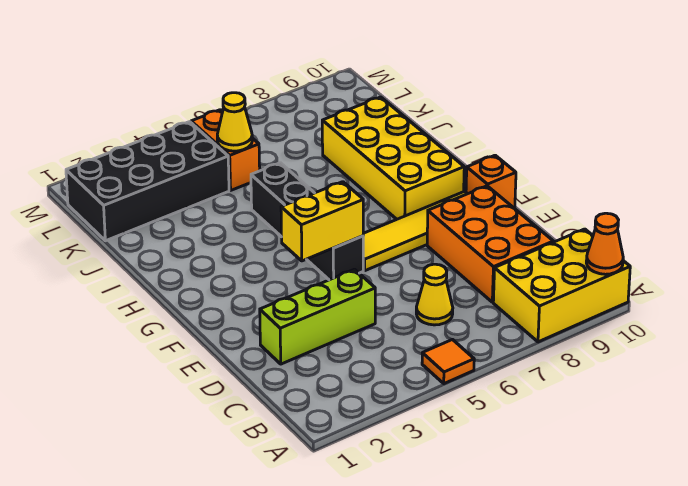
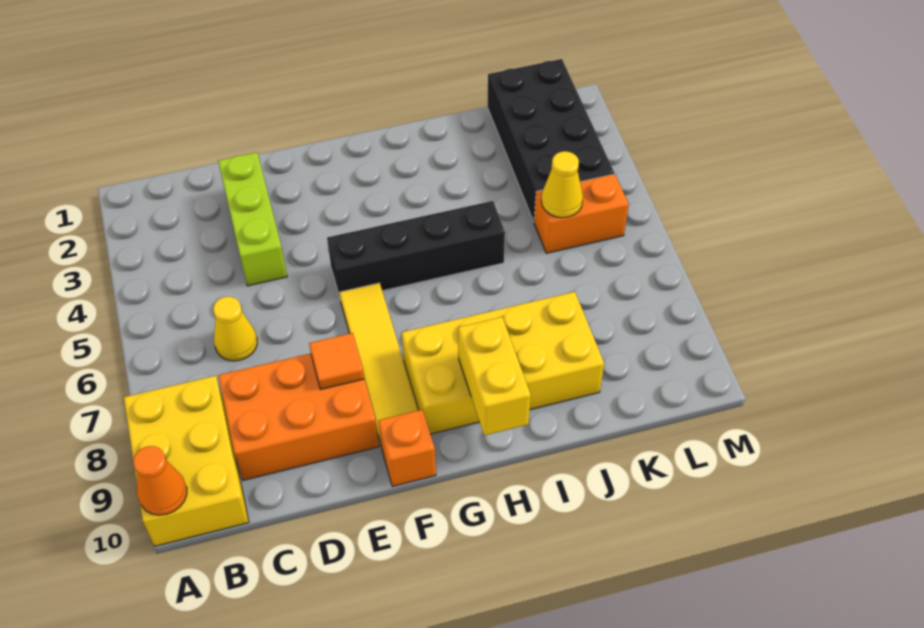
orange 1x1 tile [422,340,474,384] -> orange 1x1 tile moved to [309,333,364,389]
yellow 1x2 brick [281,182,363,261] -> yellow 1x2 brick moved to [458,317,531,435]

